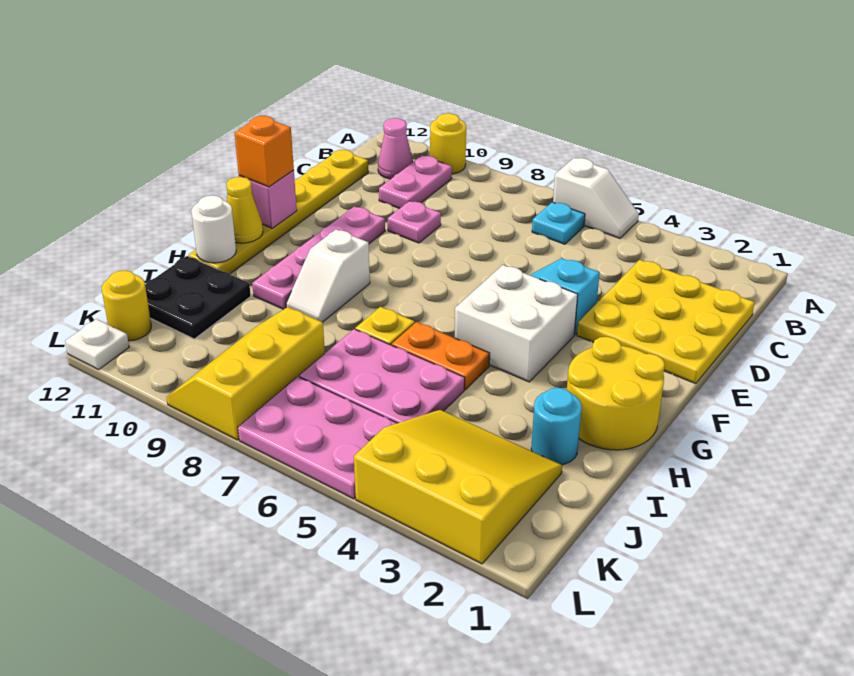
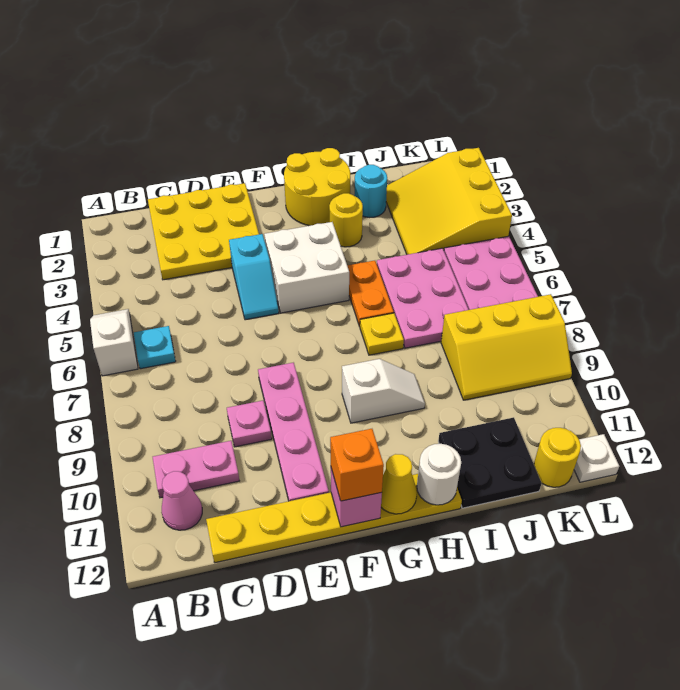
yellow 1x1 round brick [430,113,466,174] -> yellow 1x1 round brick moved to [329,193,363,247]
pink 1x4 plate [252,206,385,309] -> pink 1x4 plate turned to [258,363,329,501]

